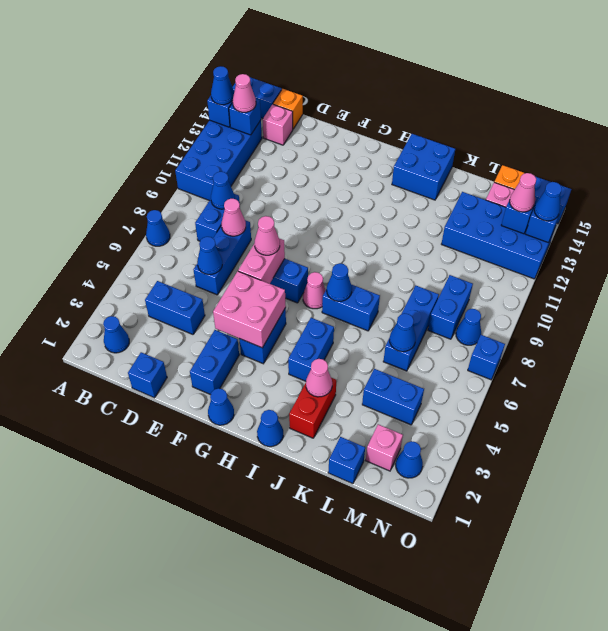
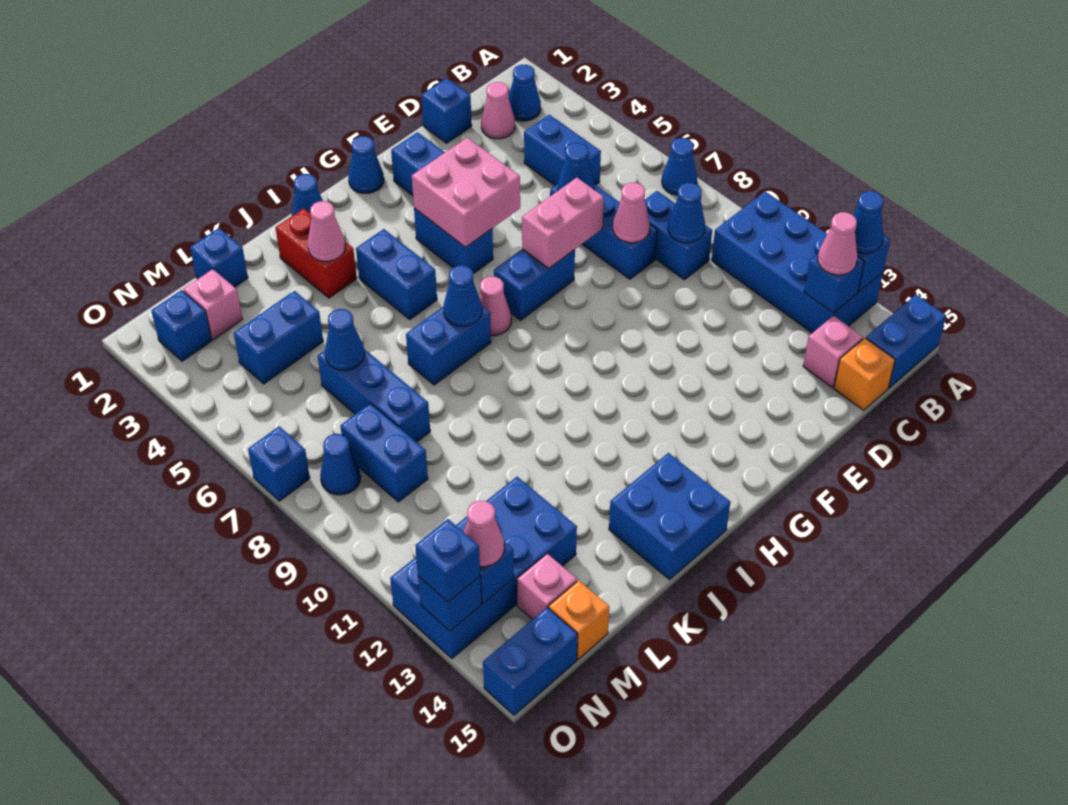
blue 1x2 brick [145,281,205,334] -> blue 1x2 brick turned to [524,114,601,185]
pink 1x2 brick [238,238,285,284] -> pink 1x2 brick turned to [522,178,604,268]
pink 1x1 cone [255,216,280,255] -> pink 1x1 cone moved to [481,82,515,139]
blue 1x1 cone [396,441,423,478] -> blue 1x1 brick [151,290,212,361]
blue 1x1 cone [534,182,562,221] -> blue 1x1 brick [415,519,480,602]

